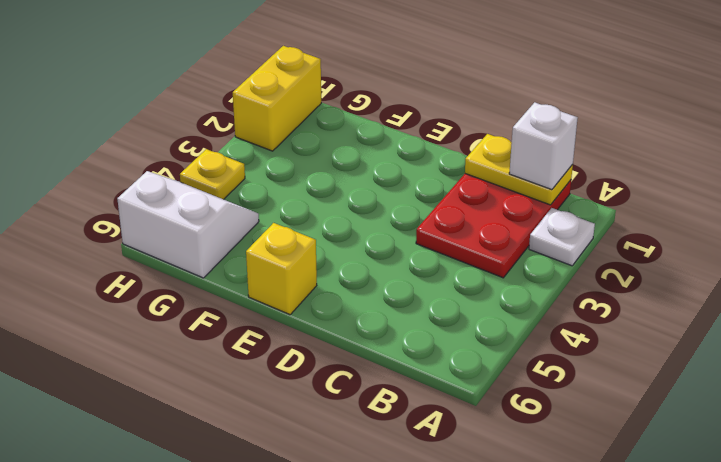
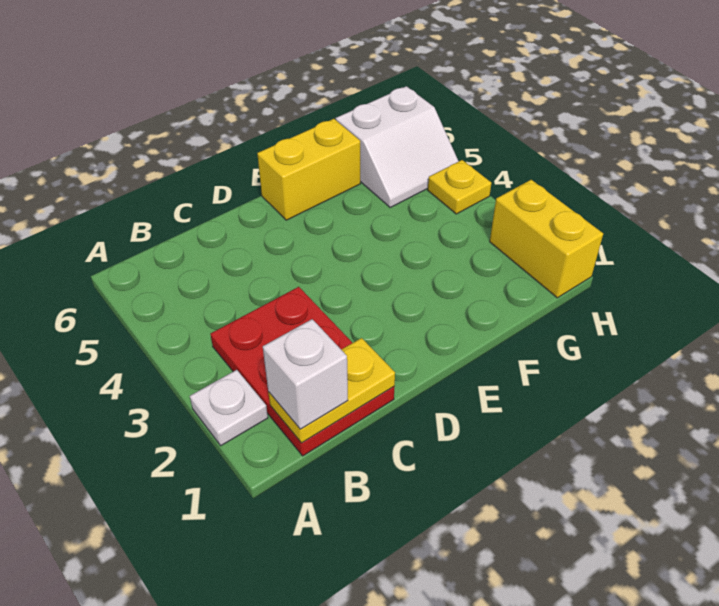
yellow 1x1 brick [246,223,317,315] -> yellow 1x2 brick [257,119,360,220]

